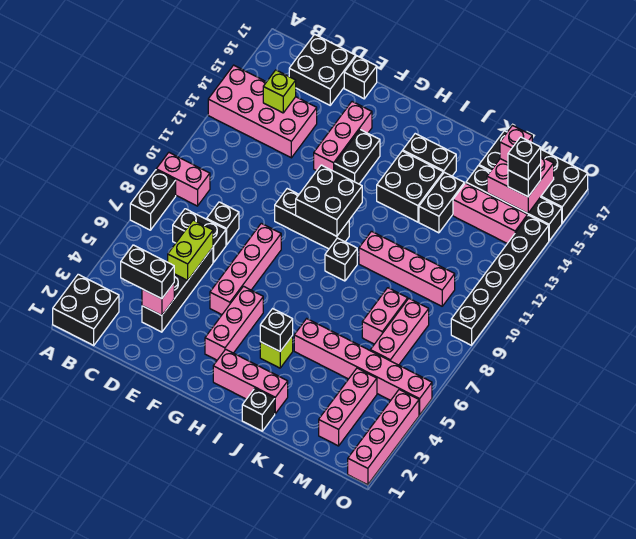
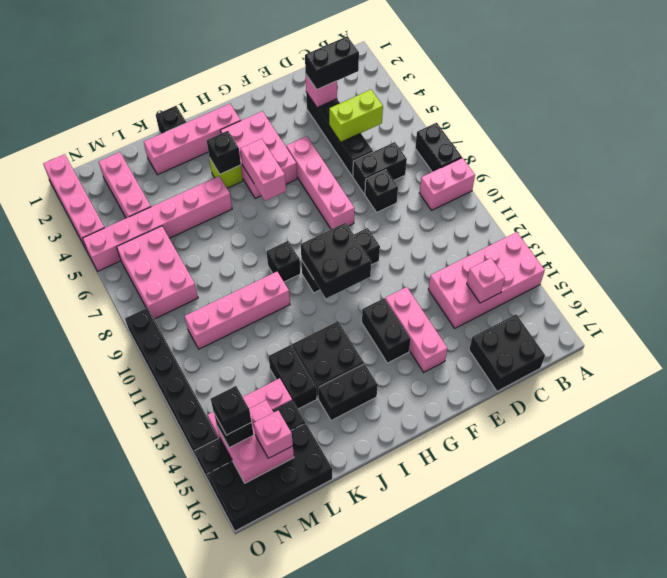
black 2x2 brick [53,274,119,345] -> none
lime 1x1 brick [263,70,296,113] -> pink 1x1 brick [467,258,505,303]
lime 1x2 brick [168,220,213,280] -> lime 1x2 brick turned to [329,90,383,142]
black 1x1 brick [344,56,377,99] -> none
pink 1x3 brick [205,286,263,360] -> pink 2x3 brick [221,111,297,198]
pink 1x3 brick [213,349,288,414] -> pink 1x4 brick [144,104,241,175]
pink 1x2 brick [362,288,408,344] -> pink 1x2 brick moved to [241,139,286,201]
pink 1x3 brick [370,299,429,365] -> pink 2x3 brick [117,226,198,319]

